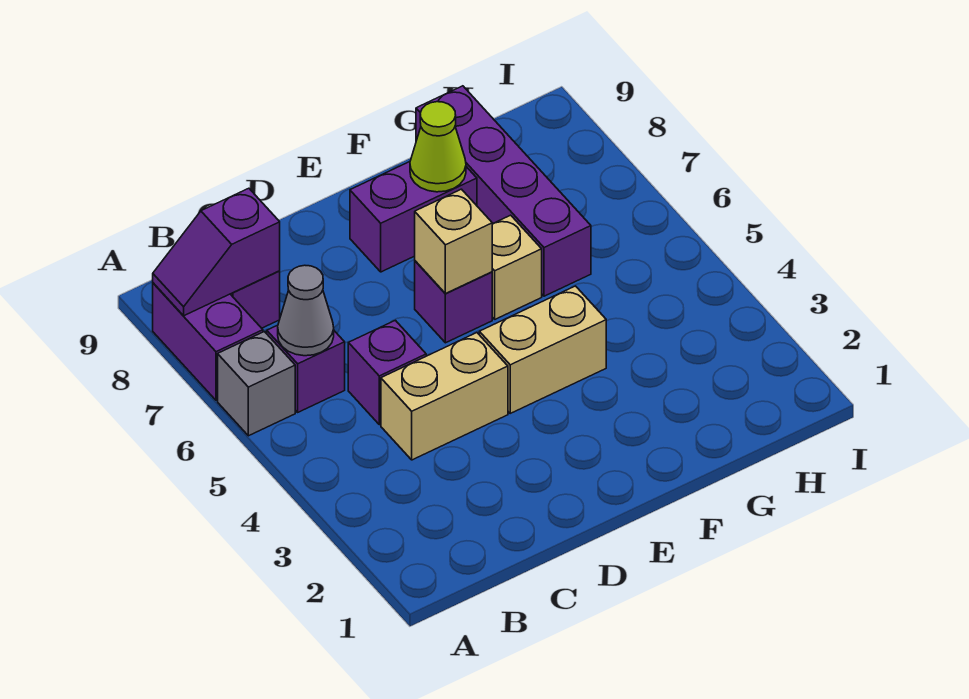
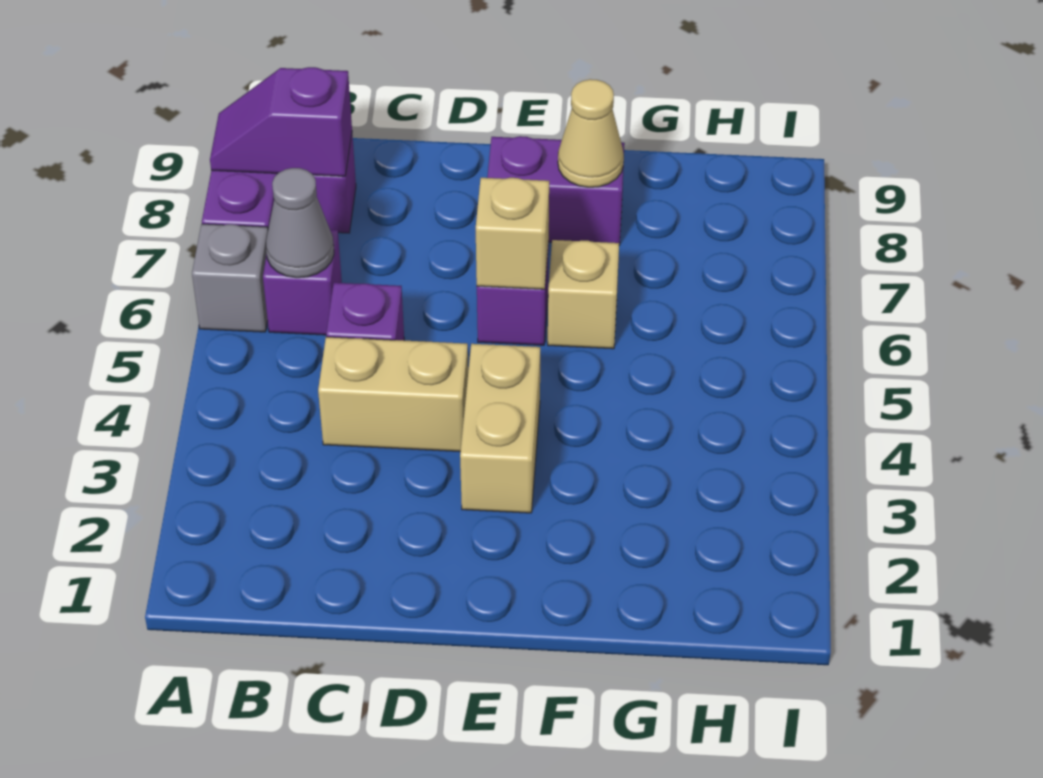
tan 1x2 brick [479,286,606,413] -> tan 1x2 brick turned to [460,344,540,513]
lime 1x1 cone [410,102,466,192] -> tan 1x1 cone [558,79,624,187]
purple 1x4 brick [416,86,591,296] -> none

